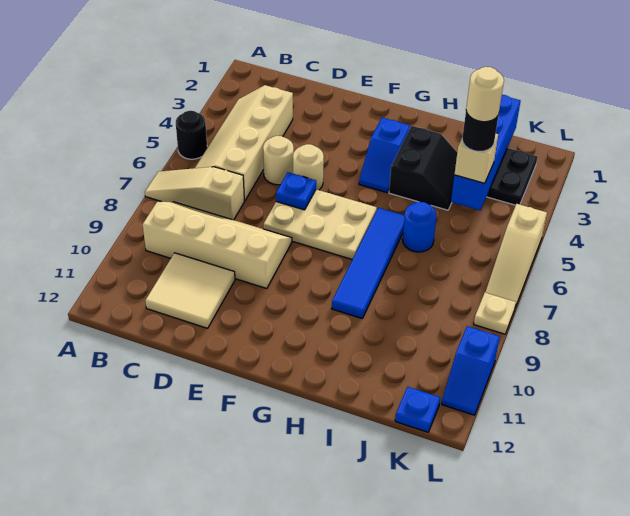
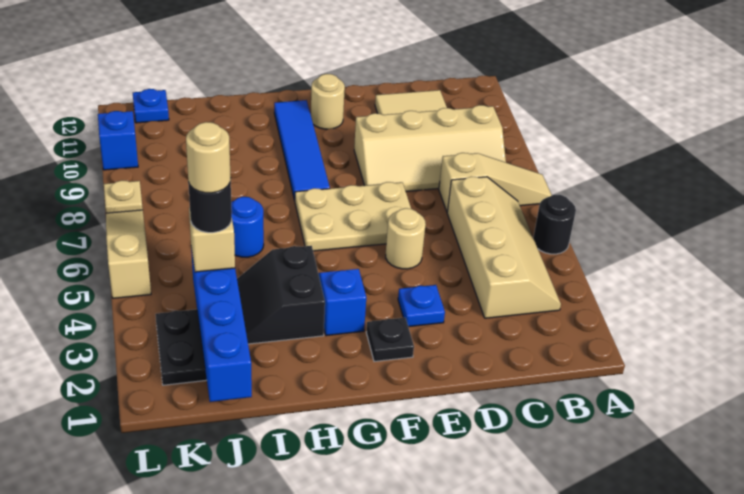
tan 1x1 round brick [263,136,294,185] -> tan 1x1 round brick moved to [311,74,345,129]
blue 1x1 plate [276,172,316,210] -> blue 1x1 plate moved to [398,285,445,327]
none -> black 1x1 plate [366,318,414,362]
blue 1x4 tile [332,208,405,318] -> blue 1x4 tile moved to [274,100,330,200]

